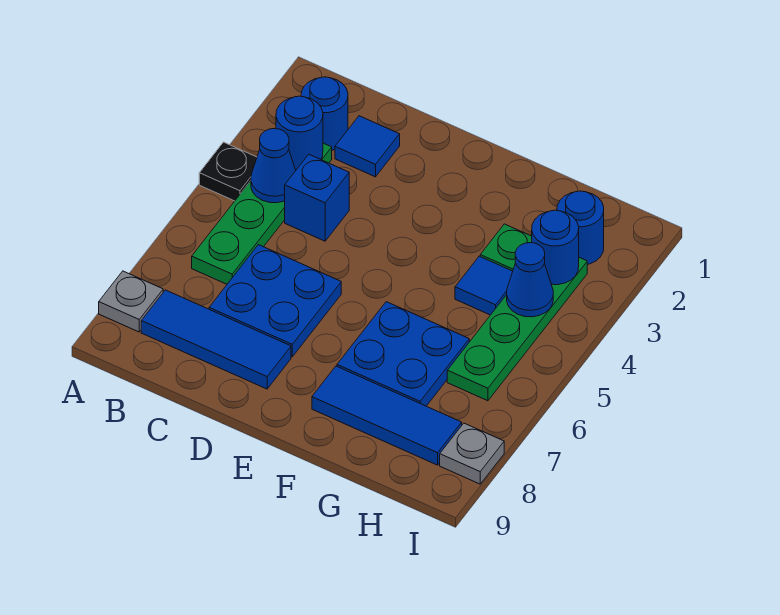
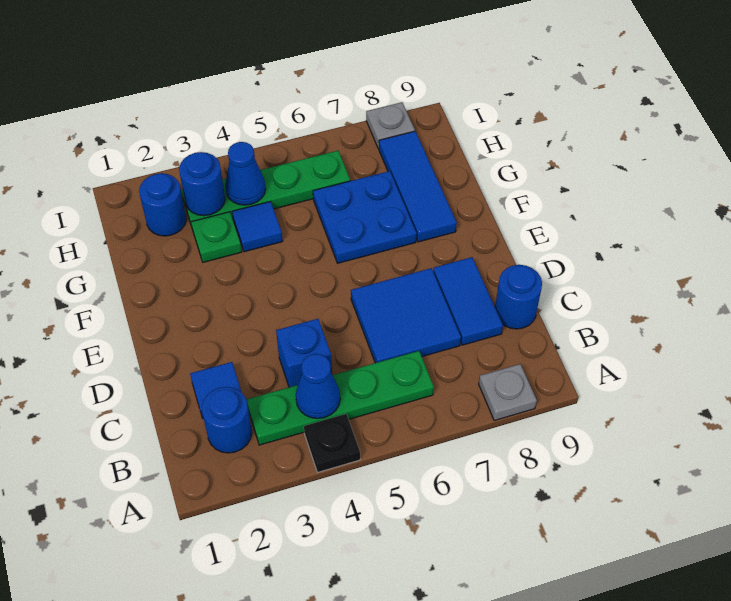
blue 1x1 round brick [276,96,323,170] -> blue 1x1 round brick moved to [495,265,542,329]
blue 1x3 tile [141,290,291,389] -> blue 1x2 tile [433,257,503,345]
blue 2x2 plate [209,245,341,357] -> blue 2x2 tile [351,268,461,363]

